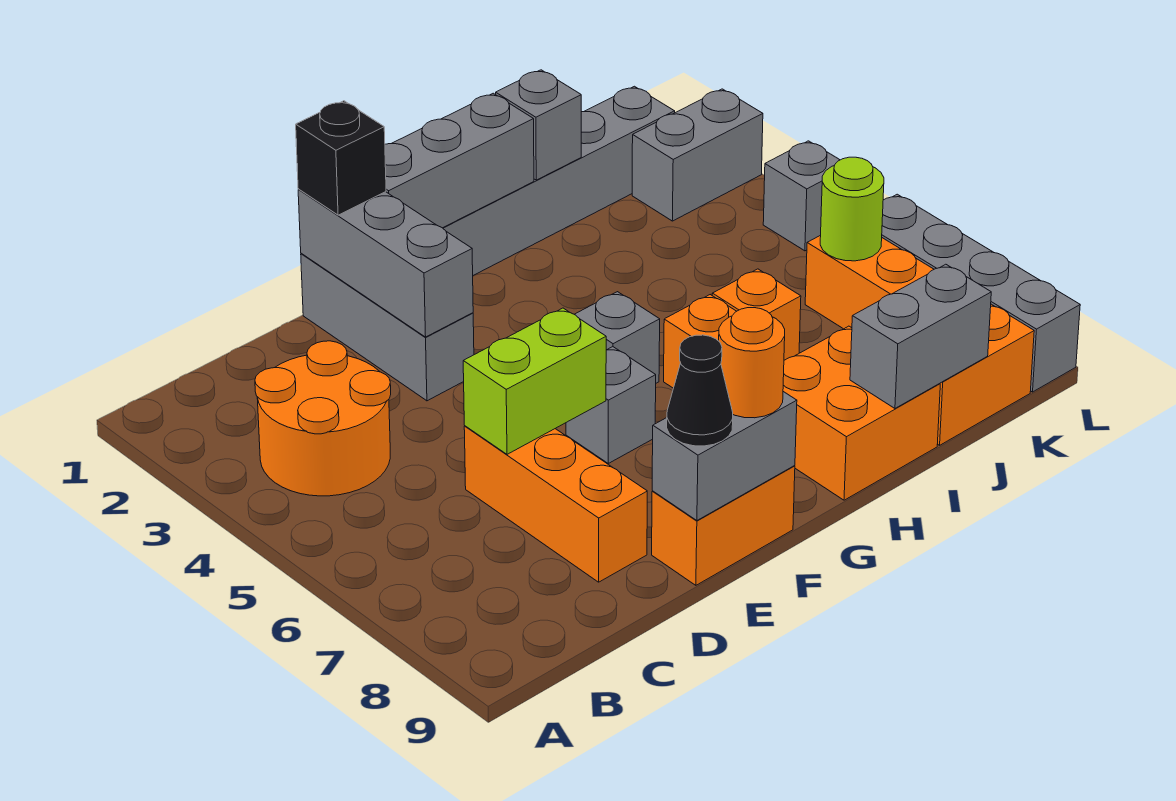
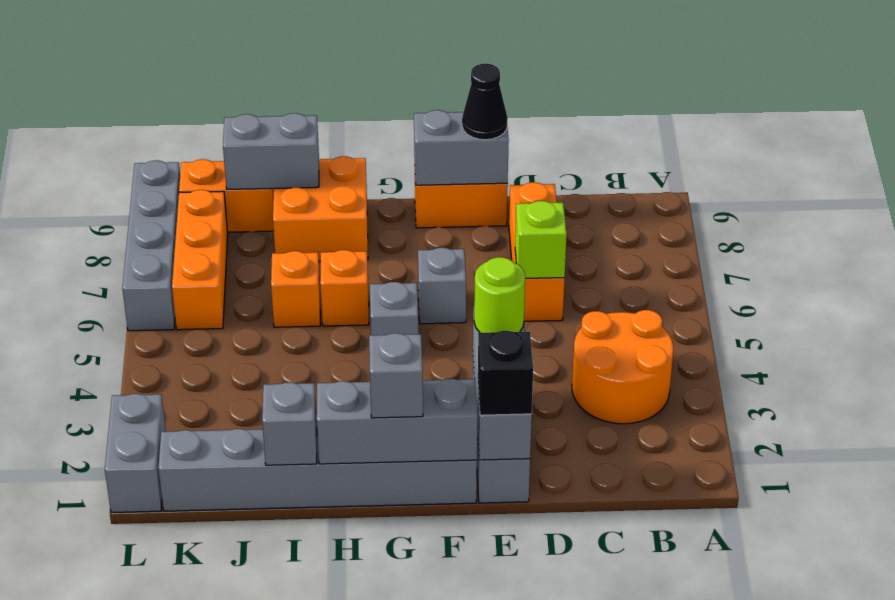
lime 1x2 brick [463,308,606,454] -> lime 1x1 brick [515,201,567,278]
orange 1x1 round brick [719,308,785,418] -> none
grey 1x2 brick [632,89,763,221] -> grey 1x2 brick turned to [105,394,166,512]
lime 1x1 round brick [820,157,884,261] -> lime 1x1 round brick moved to [474,257,525,333]
grey 1x1 brick [763,141,839,251] -> grey 1x1 brick moved to [369,333,423,418]

